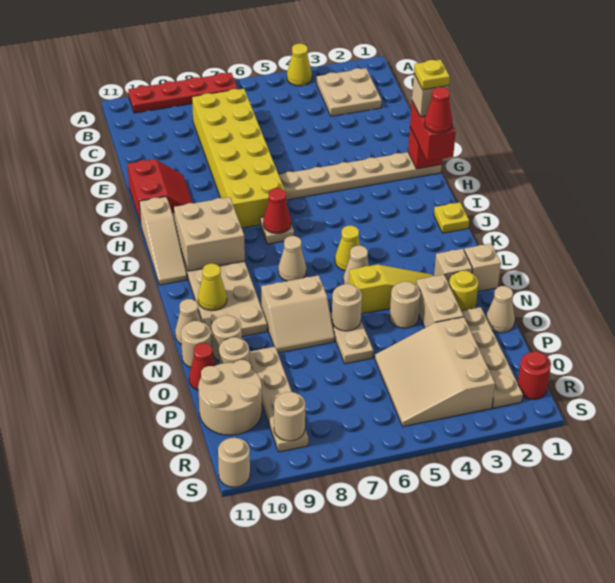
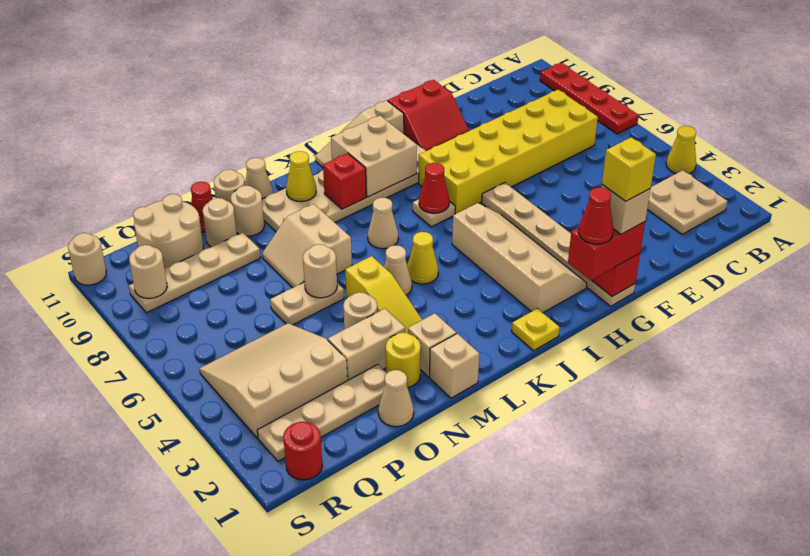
yellow 1x1 plate [414,60,450,90] -> yellow 1x1 brick [602,137,656,201]
none -> tan 2x4 slope [452,203,587,313]
none -> red 1x1 brick [323,153,366,209]

